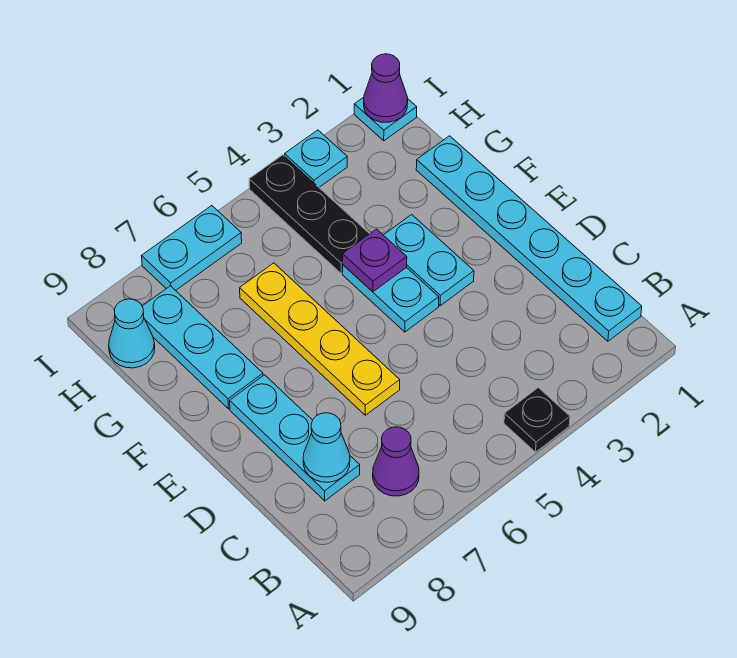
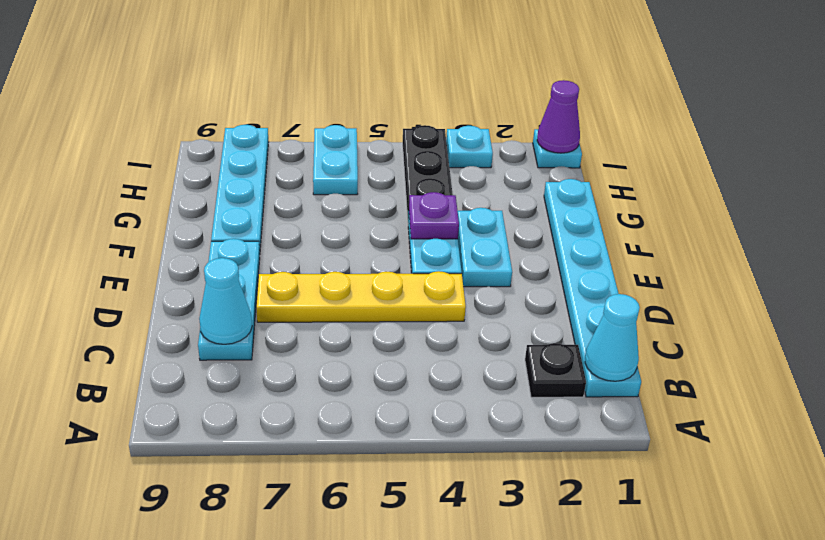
black 1x1 plate [504,388,570,452] -> black 1x1 plate moved to [525,343,586,397]
purple 1x1 cone [373,427,419,496] -> none
yellow 1x4 plate [240,263,400,415] -> yellow 1x4 plate turned to [256,271,466,322]
cyan 1x3 plate [142,286,263,409] -> cyan 1x4 plate [211,125,269,250]
cyan 1x1 cone [109,299,155,368] -> cyan 1x1 cone moved to [585,294,640,381]
cyan 1x2 plate [142,206,242,290] -> cyan 1x2 plate turned to [313,125,358,195]

